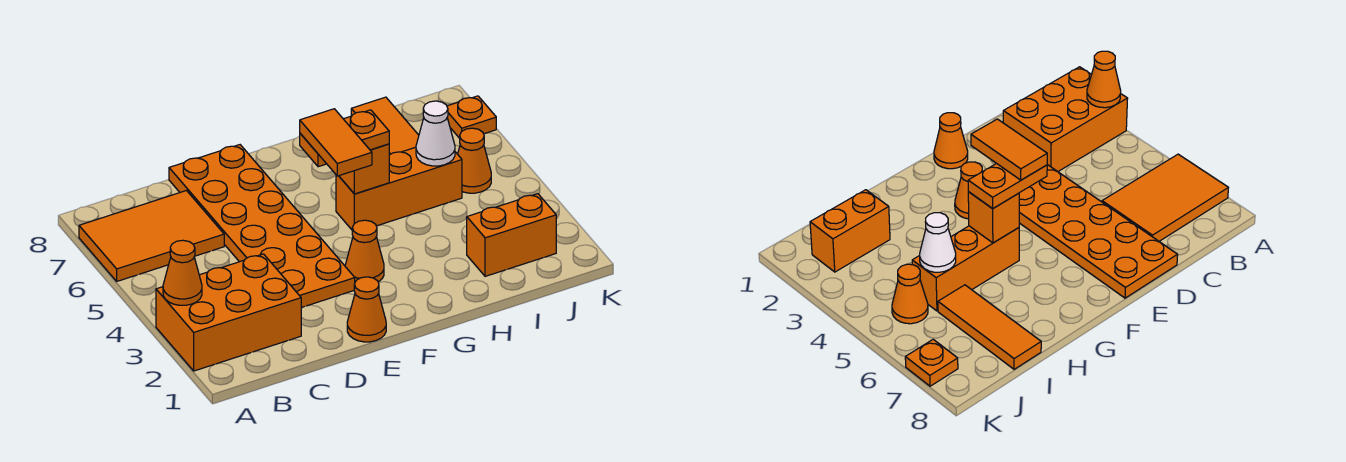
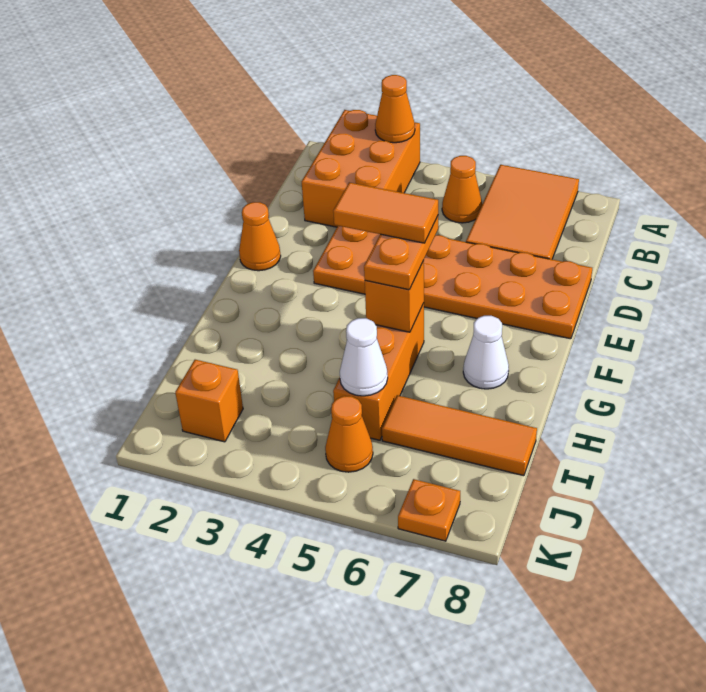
orange 1x1 cone [345,220,384,282] -> orange 1x1 cone moved to [442,156,482,223]
none -> white 1x1 cone [463,316,509,389]
orange 1x2 brick [467,194,556,276] -> orange 1x1 brick [175,360,243,442]

